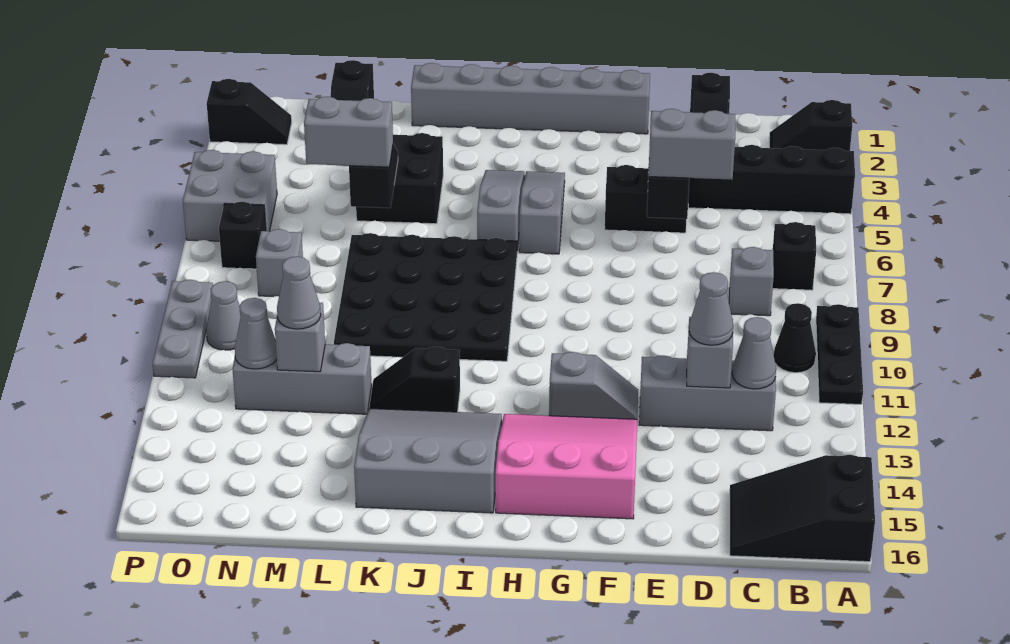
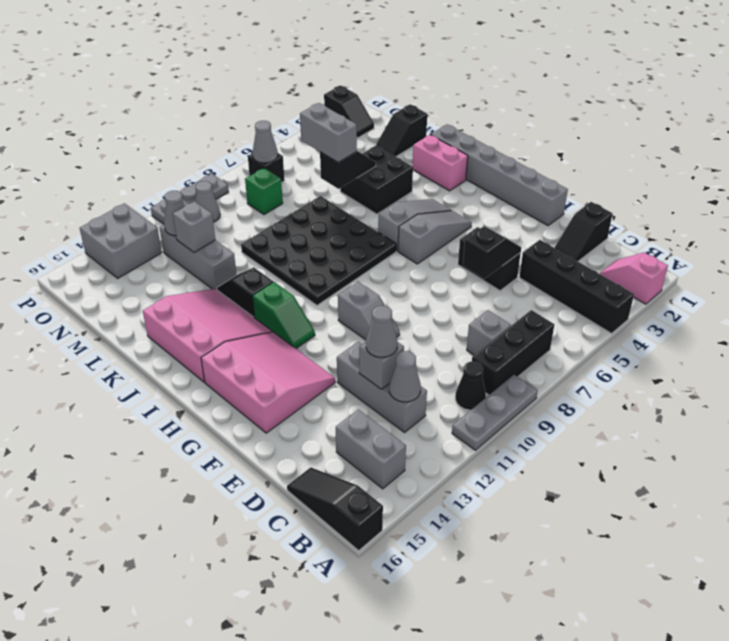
black 1x2 slope [769,100,852,151] -> pink 1x2 slope [600,252,668,304]
black 1x3 plate [816,304,863,404] -> grey 1x3 plate [452,375,538,450]
black 2x3 slope [730,455,875,562] -> black 1x3 slope [287,467,383,550]
black 1x1 brick [773,222,816,290] -> black 1x3 brick [472,310,554,395]
grey 1x2 brick [649,109,735,180] -> grey 1x2 brick moved to [336,409,406,489]
grey 1x2 slope [549,352,638,419] -> grey 1x2 slope moved to [338,282,400,340]
none -> green 1x2 slope [252,282,315,348]
grey 3x3 slope [354,408,502,513] -> pink 3x3 slope [143,289,272,382]
none -> pink 1x2 brick [413,135,468,191]
grey 1x1 cone [277,257,321,329] -> grey 1x1 cone moved to [252,121,278,163]
grey 1x1 brick [256,229,303,297] -> green 1x1 brick [245,168,283,215]
grey 2x2 brick [183,150,277,241] -> grey 2x2 brick moved to [80,203,162,278]

